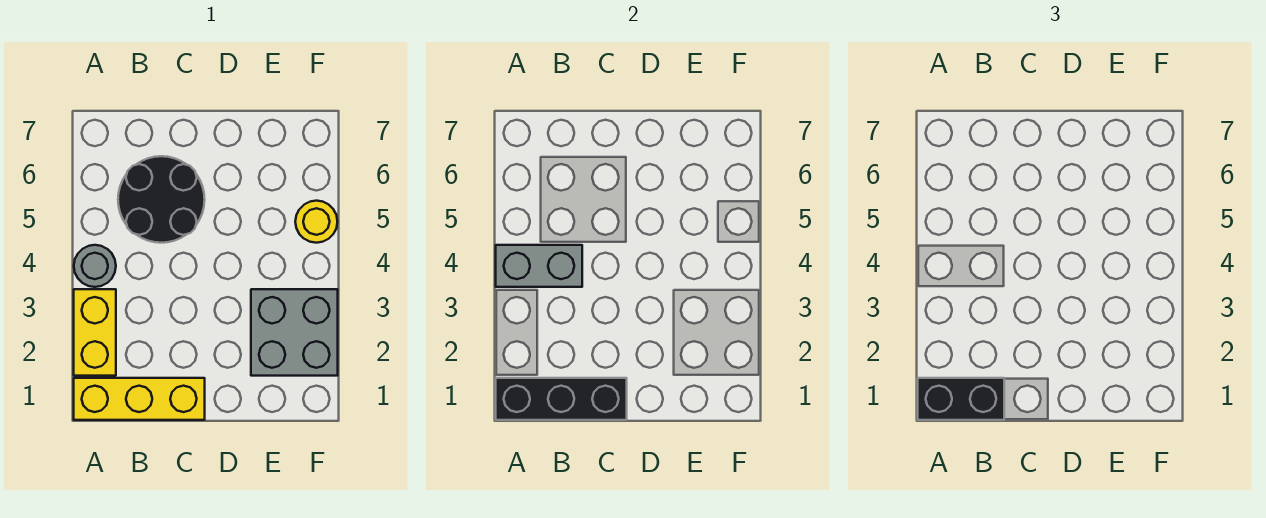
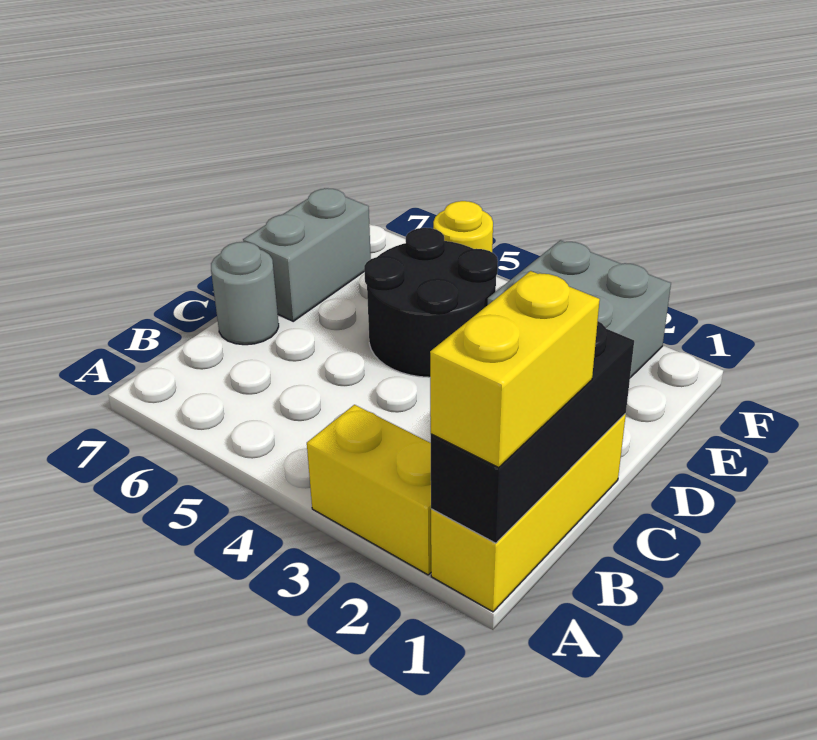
black 1x2 brick [918,378,1004,420] -> yellow 1x2 brick [430,271,600,468]
grey 1x1 round brick [74,245,116,287] -> grey 1x1 round brick moved to [211,242,279,345]
grey 1x2 brick [496,245,582,287] -> grey 1x2 brick moved to [243,188,371,321]
black 2x2 round brick [118,156,205,243] -> black 2x2 round brick moved to [364,228,498,377]

